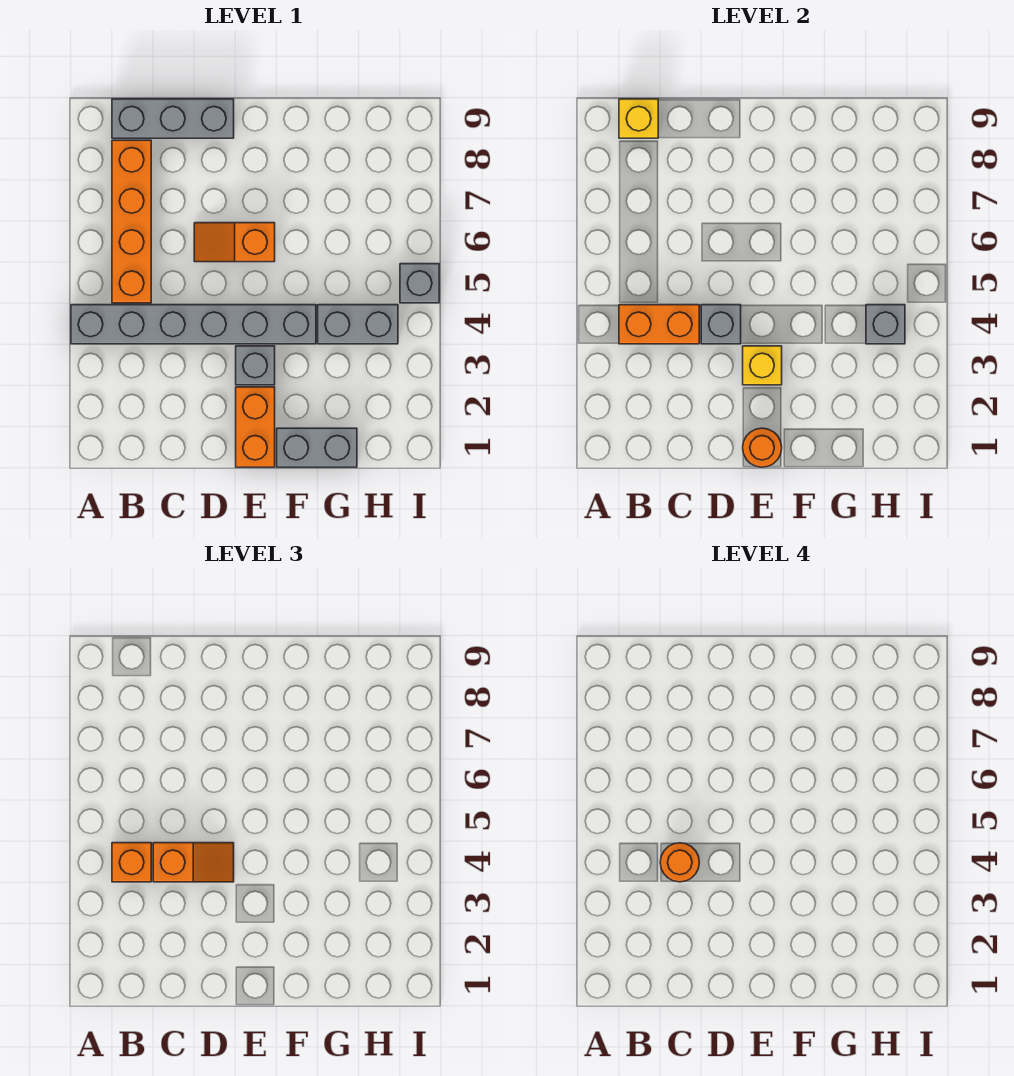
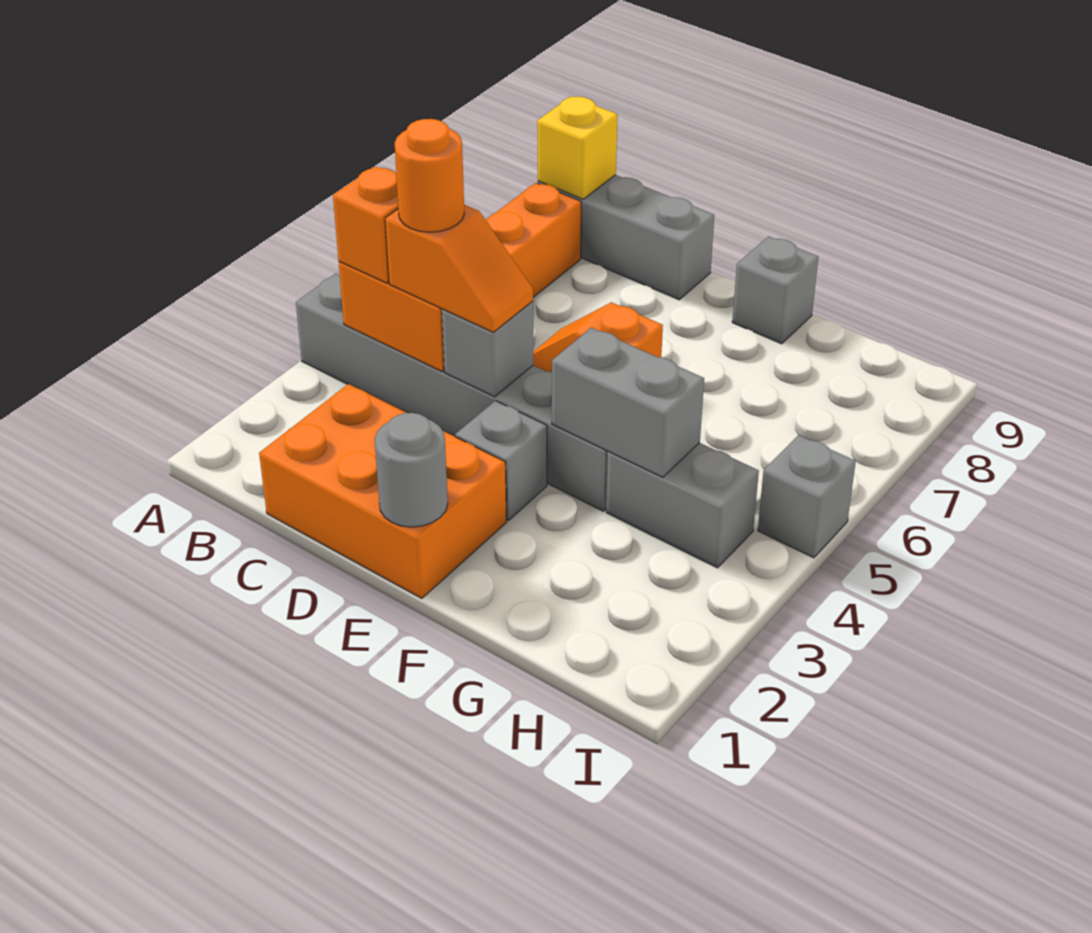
orange 1x2 brick [236,387,275,467] -> orange 2x3 brick [259,384,506,598]
orange 1x1 round brick [743,428,782,467] -> grey 1x1 round brick [375,413,448,527]
yellow 1x1 brick [743,346,782,385] -> none
grey 1x2 brick [277,428,357,467] -> grey 1x2 brick moved to [552,328,704,477]
grey 1x1 brick [866,305,905,344] -> grey 1x1 brick moved to [732,236,818,344]

